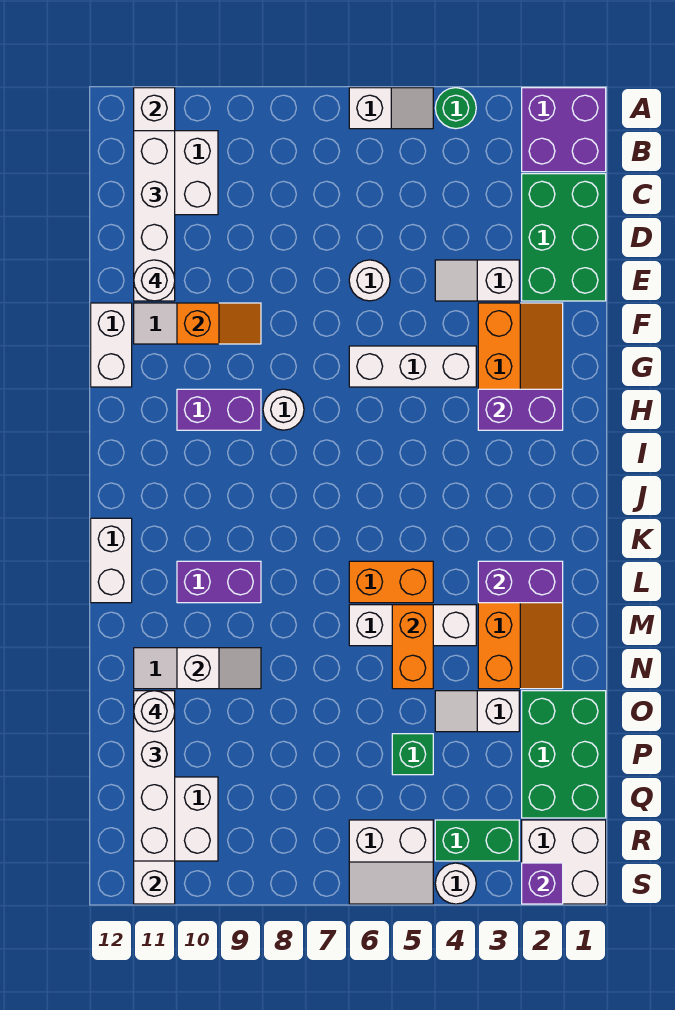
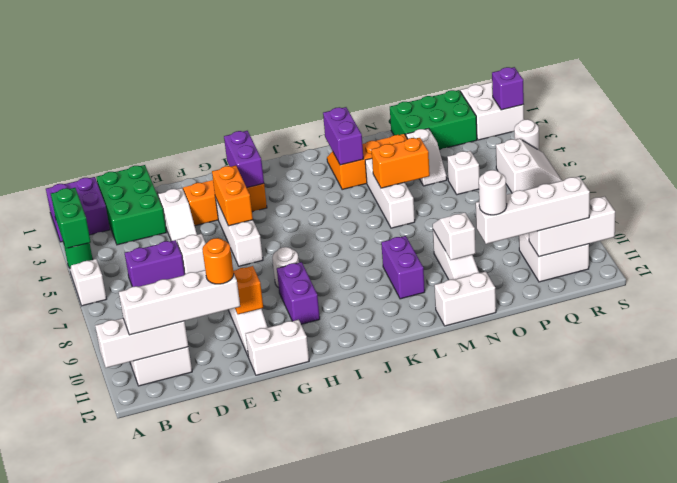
green 2x3 brick [522,174,606,301] -> green 2x3 brick turned to [96,165,166,245]
none -> purple 1x2 brick [125,240,185,287]
white 1x1 round brick [349,260,390,301] -> white 1x1 brick [177,234,206,274]
white 1x1 round brick [134,260,175,301] -> orange 1x1 round brick [202,238,234,284]
white 1x2 brick [91,518,132,603] -> white 1x2 brick moved to [434,272,496,326]
orange 1x2 brick [349,561,433,603] -> orange 1x2 brick moved to [212,166,253,226]
green 1x1 brick [392,734,433,775] -> white 1x1 brick [447,151,479,195]
green 1x2 brick [435,820,519,861] -> green 1x2 brick moved to [51,188,91,248]

